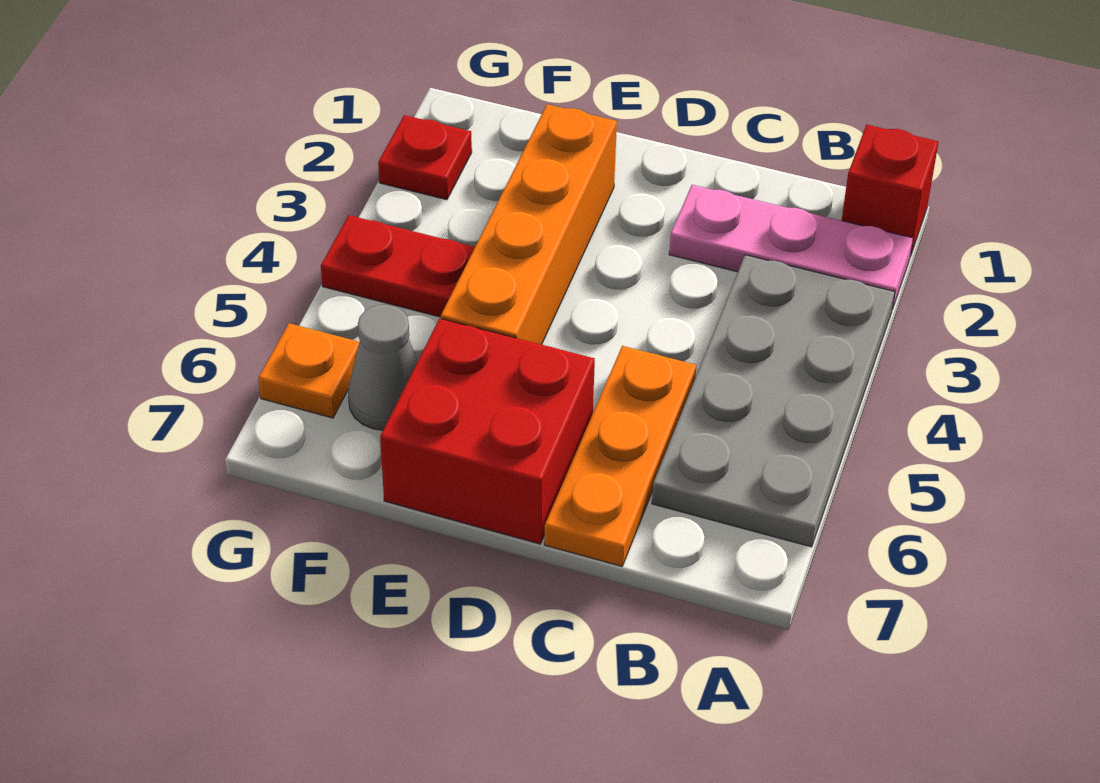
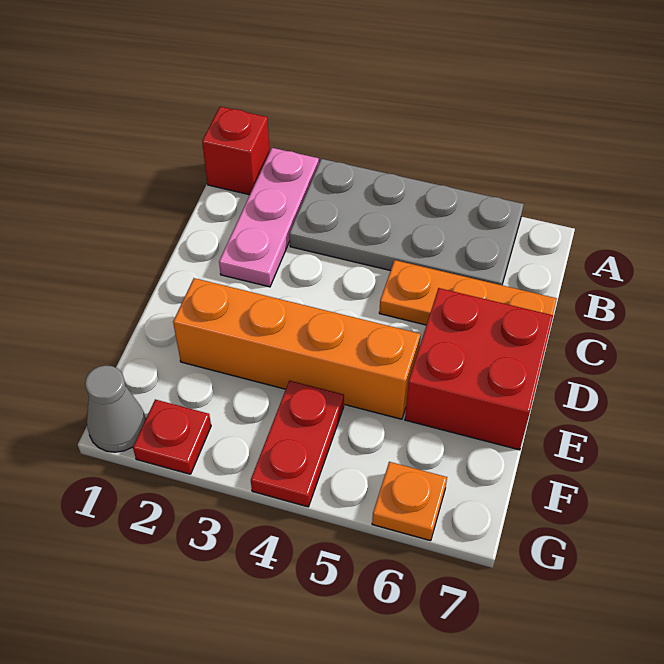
grey 1x1 cone [348,305,418,430] -> grey 1x1 cone moved to [85,365,146,452]

